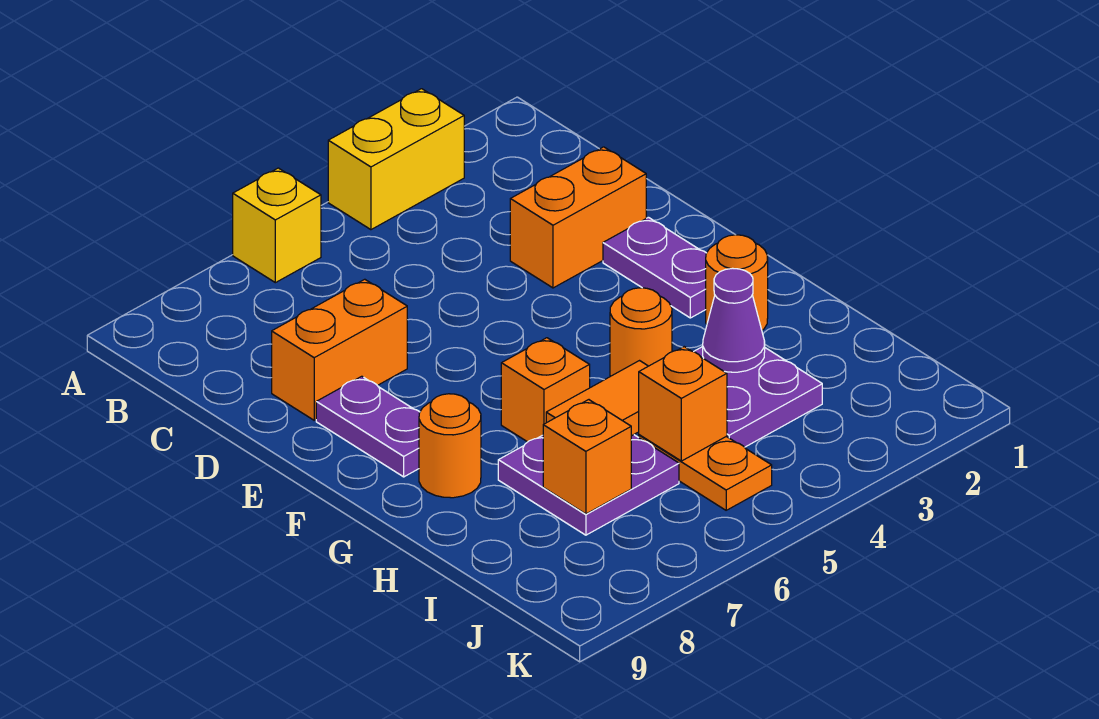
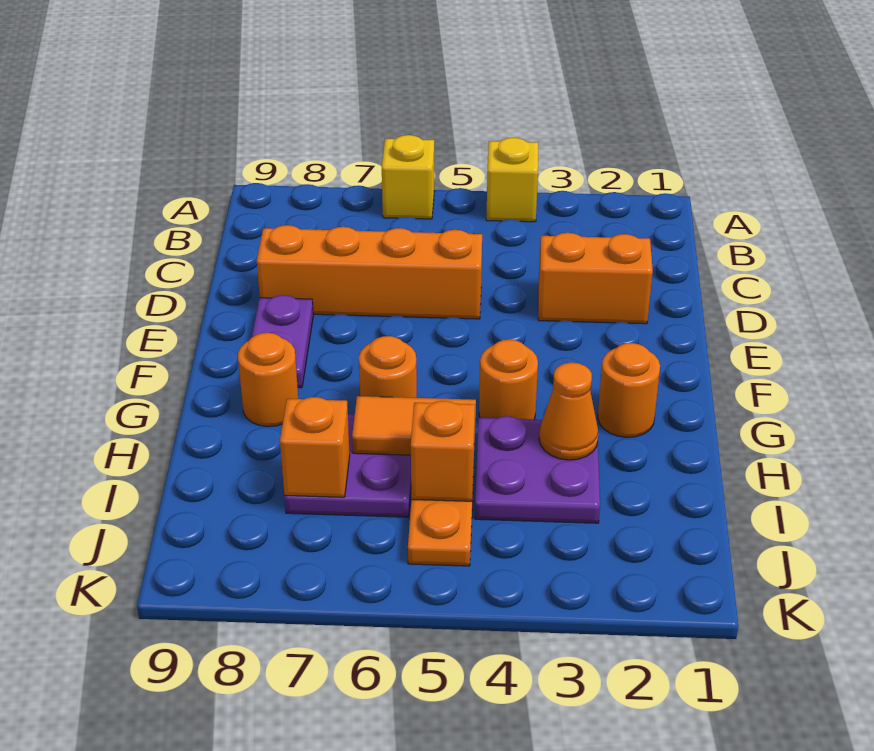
yellow 1x2 brick [328,89,464,230] -> yellow 1x1 brick [486,138,538,222]
orange 1x2 brick [272,279,407,420] -> orange 1x4 brick [257,225,482,319]
purple 1x2 plate [603,217,706,318] -> none
orange 1x1 brick [501,338,590,442] -> orange 1x1 round brick [359,336,417,398]
purple 1x1 cone [703,268,765,372] -> orange 1x1 cone [539,363,598,460]

